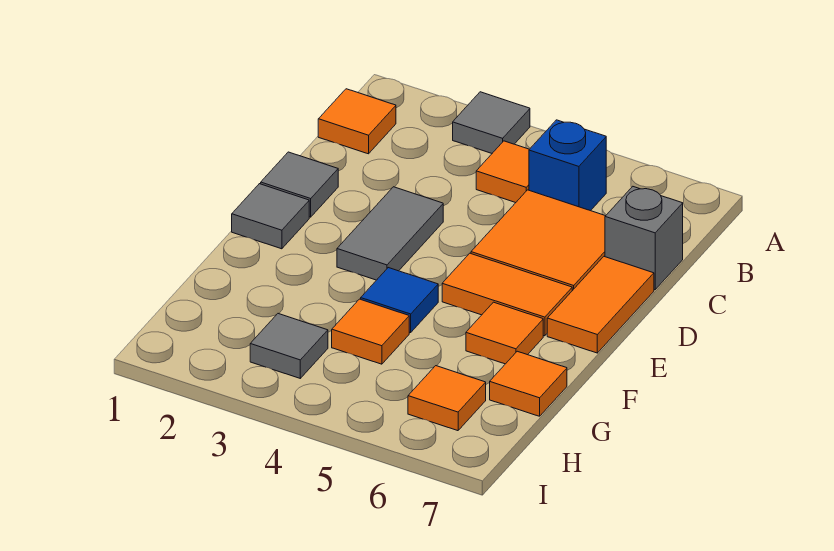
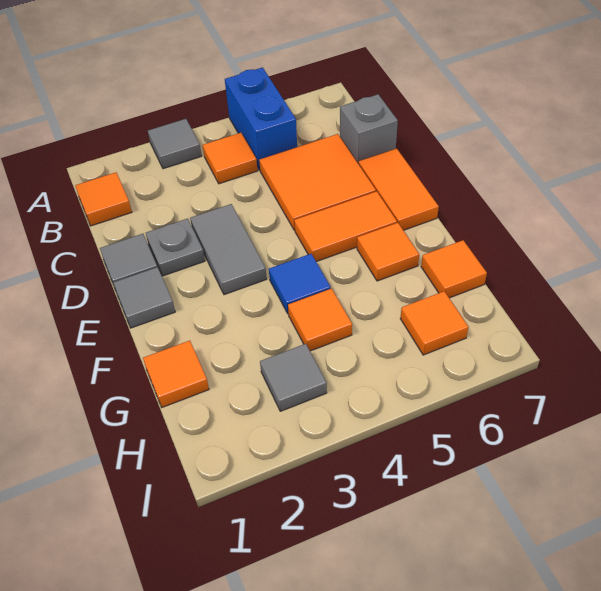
blue 1x1 brick [529,120,606,211] -> blue 1x2 brick [225,67,297,170]
none -> grey 1x1 plate [146,219,205,276]
none -> orange 1x1 tile [143,341,209,407]

